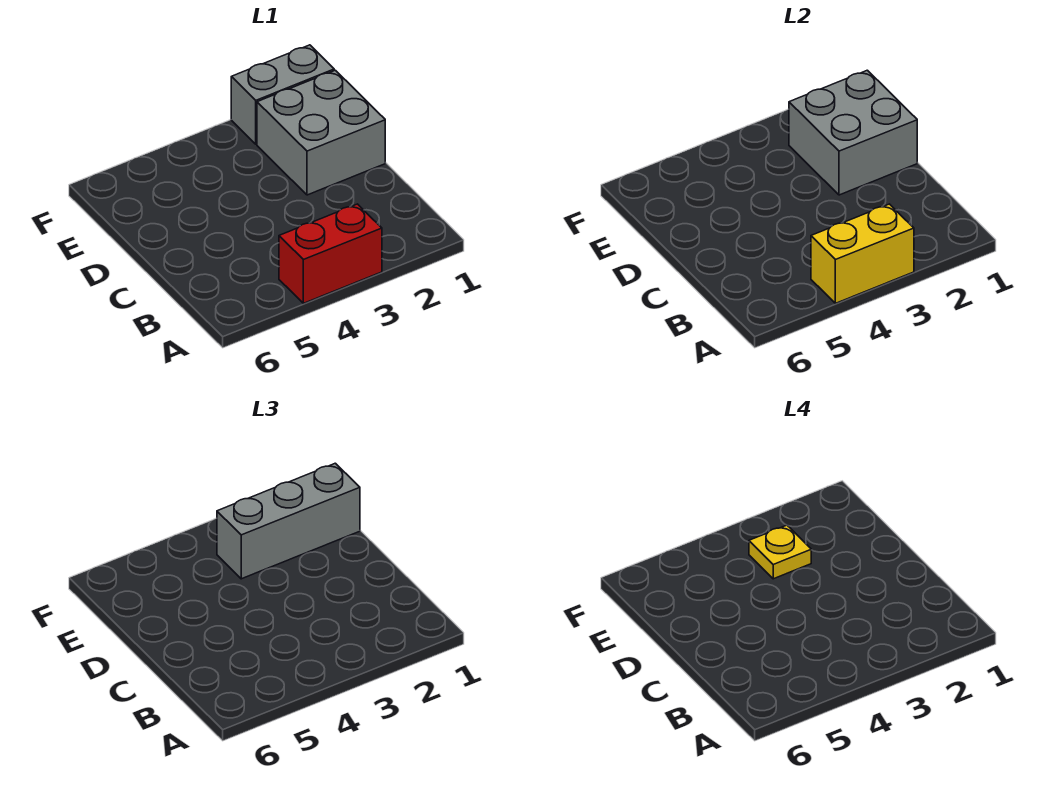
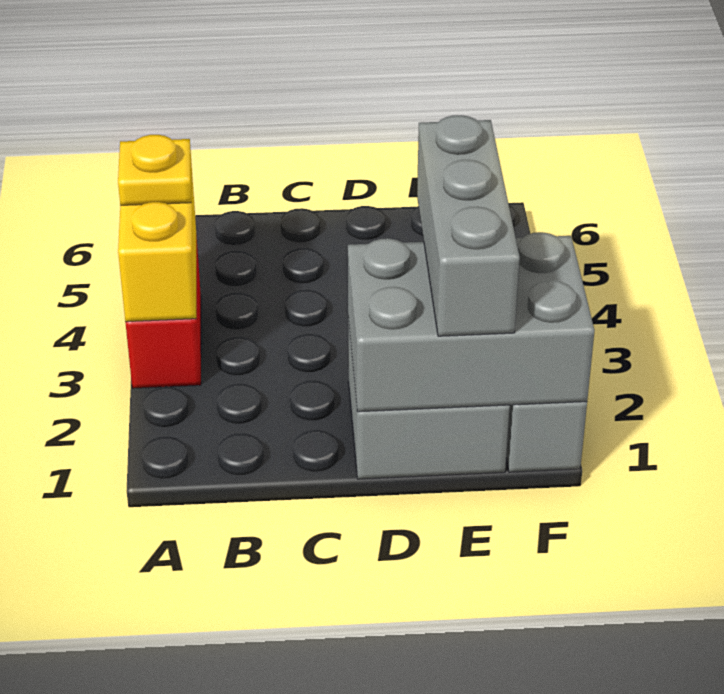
grey 2x2 brick [789,70,917,195] -> grey 2x3 brick [348,232,595,412]
yellow 1x1 plate [749,525,811,579] -> yellow 1x1 plate moved to [118,135,191,205]

